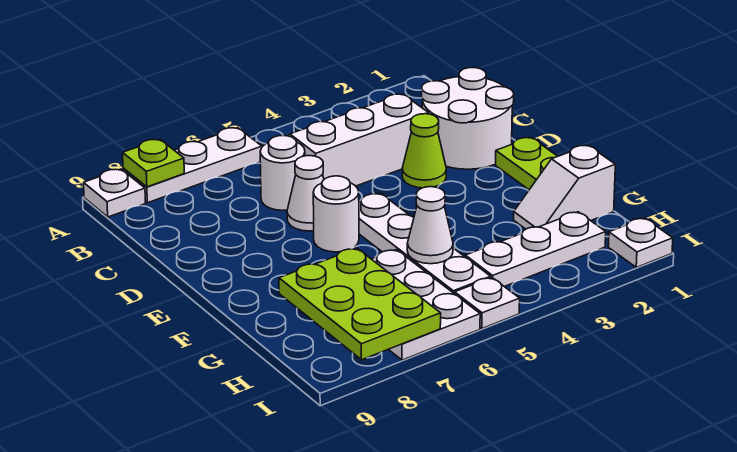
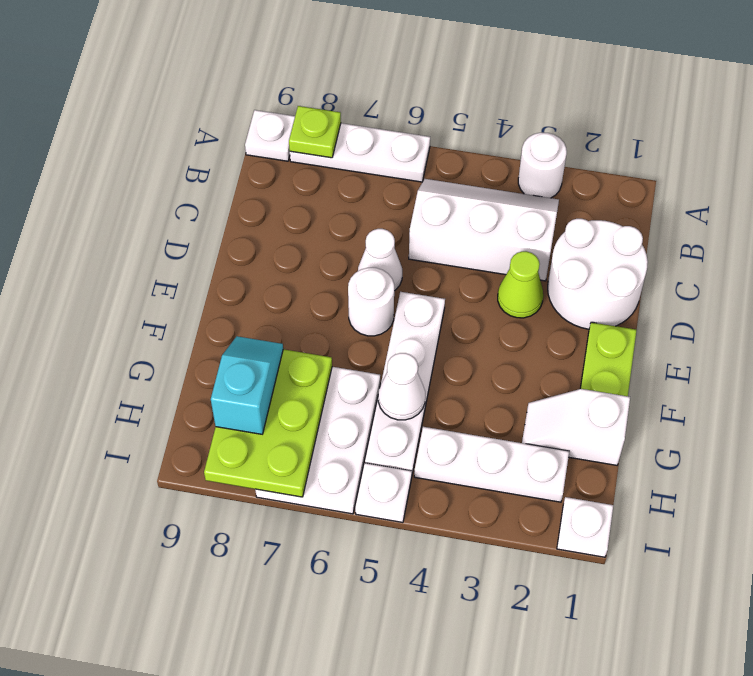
white 1x1 round brick [260,136,305,210] -> white 1x1 round brick moved to [518,133,567,198]
none -> cyan 1x2 slope [211,336,283,434]

